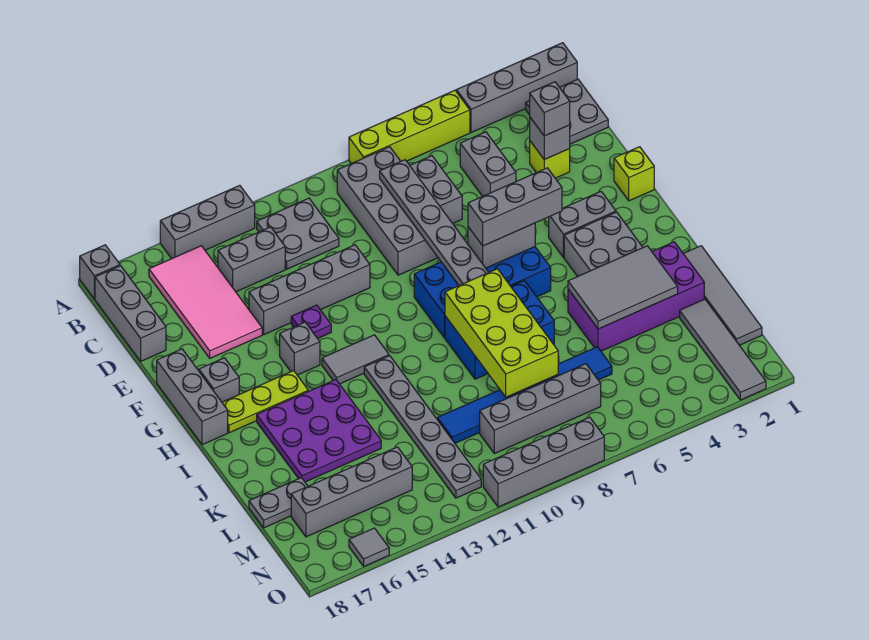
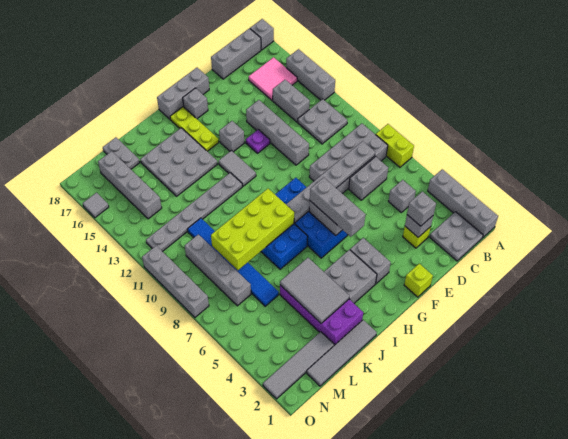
lime 1x4 brick [349,90,470,164] -> lime 1x2 brick [376,124,414,167]
pink 2x4 tile [149,246,262,358] -> pink 2x2 tile [249,57,297,100]
grey 1x2 brick [460,132,516,196] -> grey 1x1 brick [388,180,416,212]
purple 3x3 plate [257,380,381,482] -> grey 3x3 plate [140,128,217,196]

